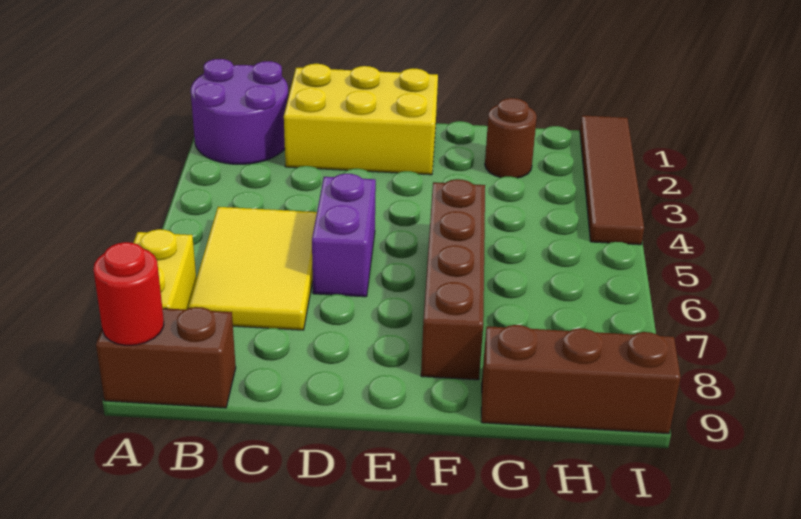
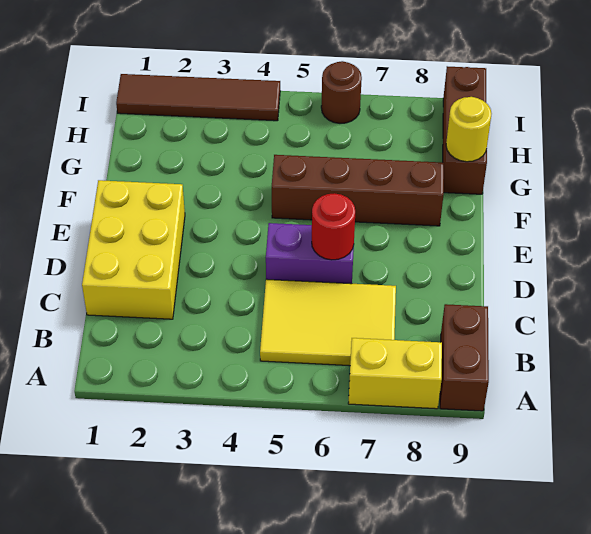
purple 2x2 round brick [191,59,288,164] -> none
red 1x1 round brick [93,242,164,345] -> red 1x1 round brick moved to [312,193,355,260]
brown 1x1 round brick [485,98,537,178] -> brown 1x1 round brick moved to [321,61,362,123]
none -> yellow 1x1 round brick [446,97,492,162]

